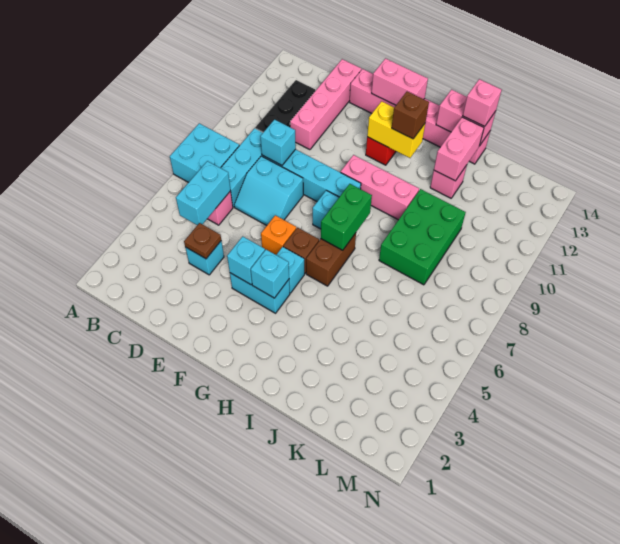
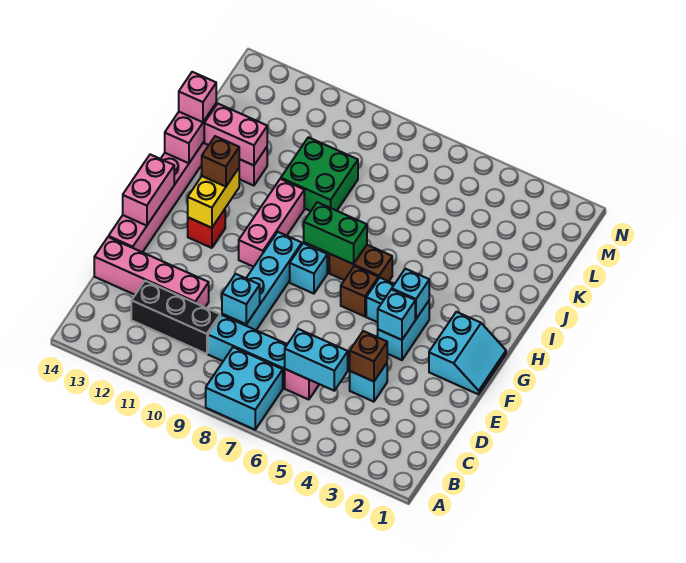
brown 1x1 plate [184,223,221,259] -> brown 1x1 brick [350,331,387,381]
cyan 2x2 slope [234,156,303,225] -> cyan 2x2 slope moved to [429,312,506,394]
orange 1x1 brick [261,215,296,255] -> none
green 2x3 brick [379,189,466,285] -> green 2x2 brick [281,137,358,211]

